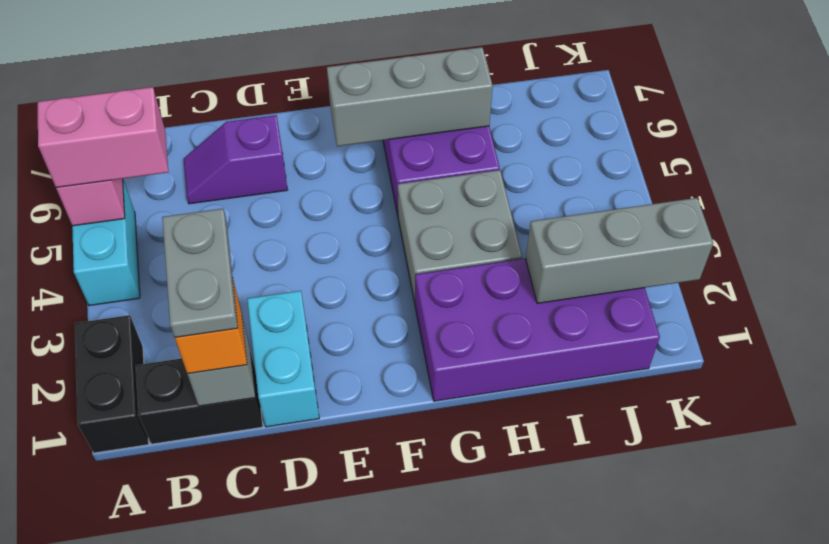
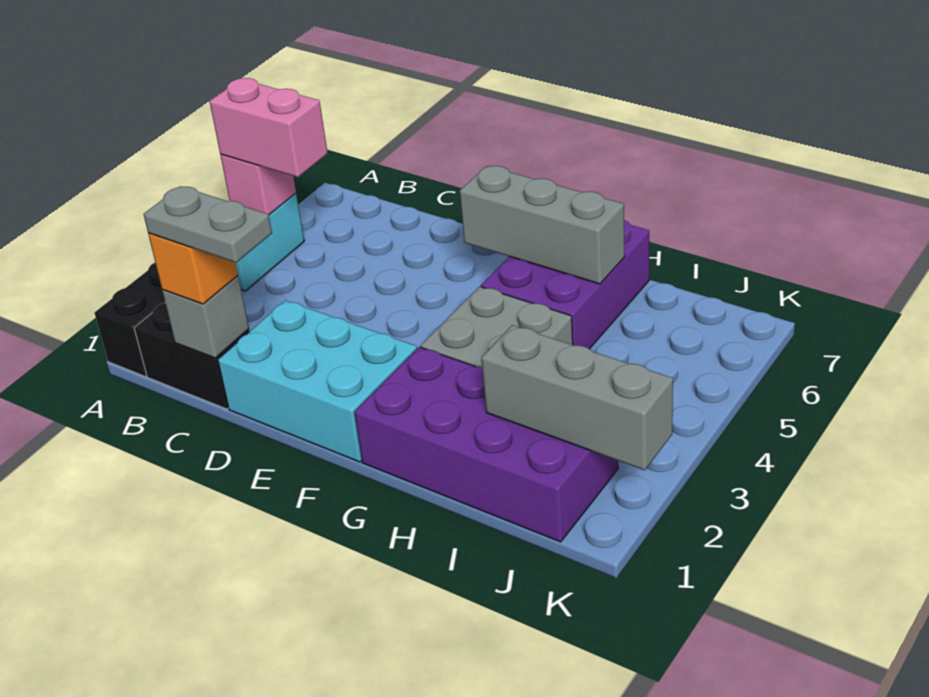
grey 1x2 plate [162,209,238,337] -> grey 1x2 plate turned to [144,186,272,263]
purple 1x2 slope [184,115,287,204] -> none
cyan 1x2 brick [247,291,319,427] -> cyan 2x3 brick [218,300,417,462]

